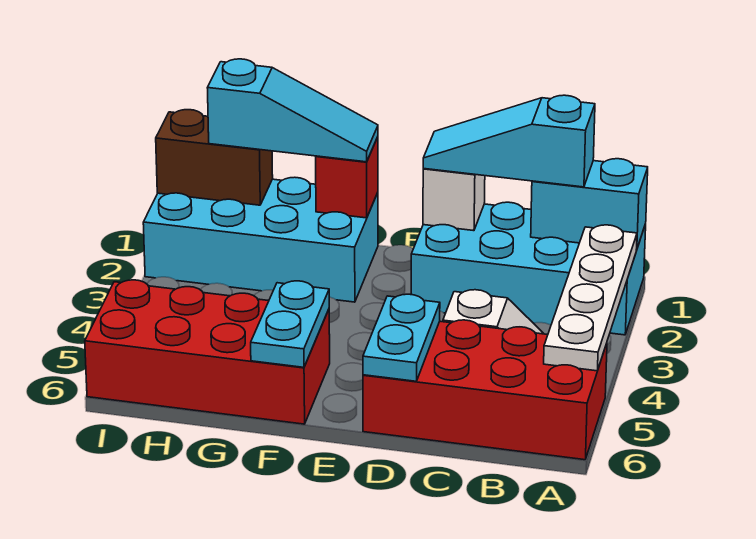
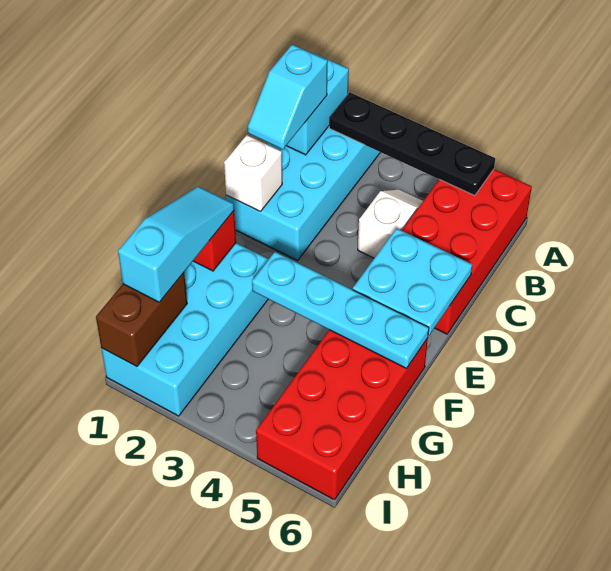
white 1x4 plate [544,225,637,371] -> black 1x4 plate [329,93,495,196]
cyan 1x3 slope [423,95,595,187] -> cyan 1x2 slope [248,45,328,150]
cyan 1x2 plate [363,294,440,381] -> cyan 2x2 plate [353,228,472,336]
cyan 1x2 plate [251,281,329,367] -> cyan 1x4 plate [252,252,429,368]

